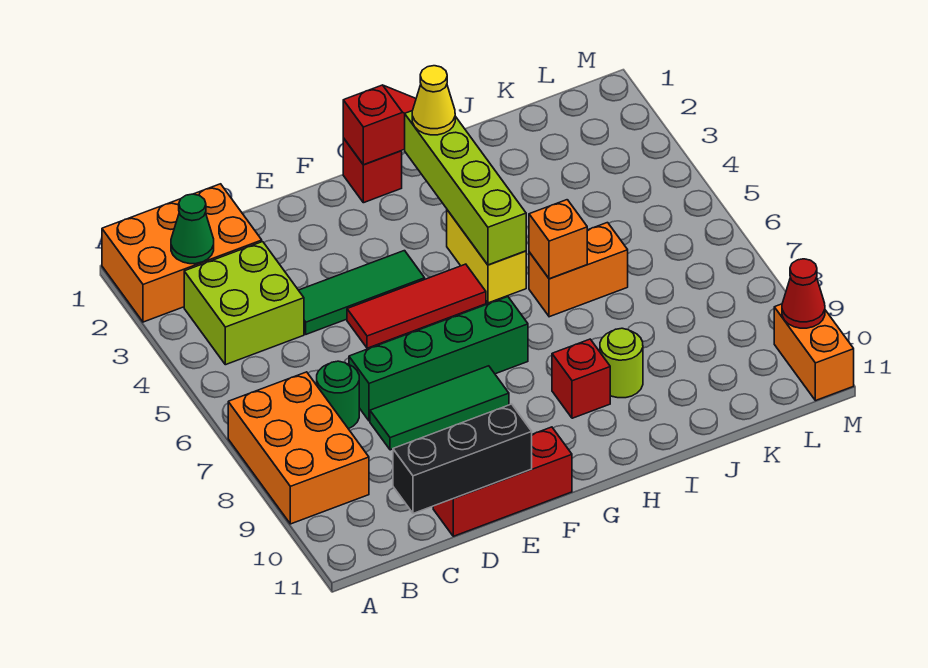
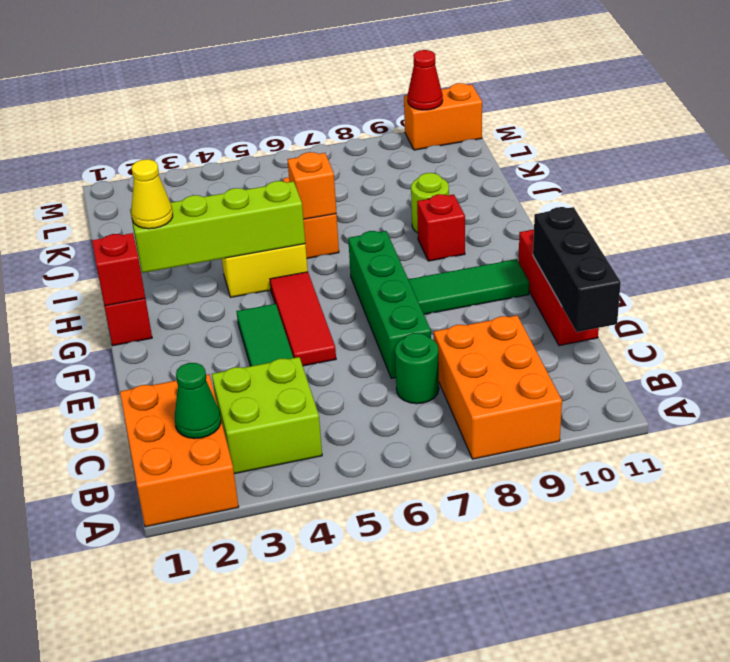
orange 2x3 brick [228,372,369,524] -> orange 2x3 brick turned to [434,315,562,459]
green 1x3 tile [370,366,509,450] -> green 1x3 tile turned to [408,259,529,314]

